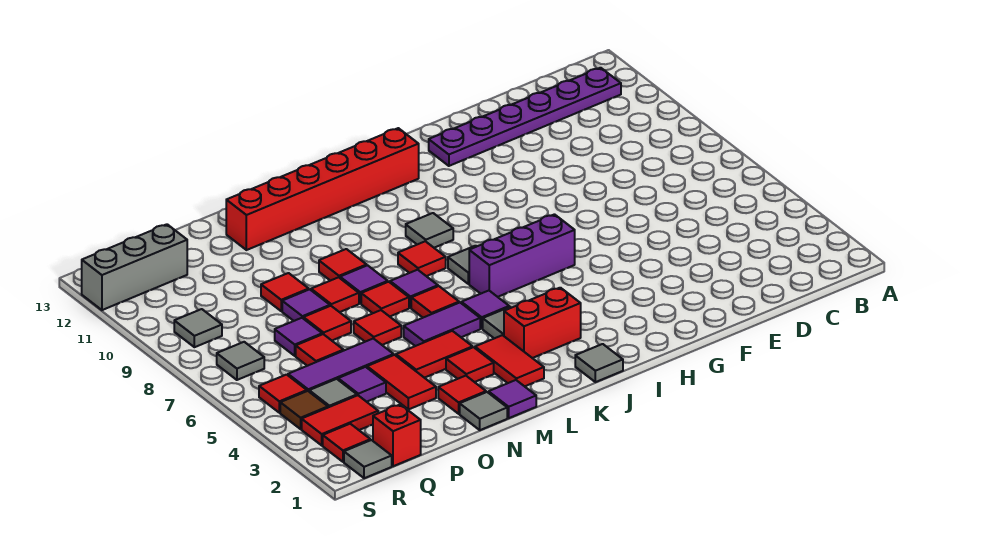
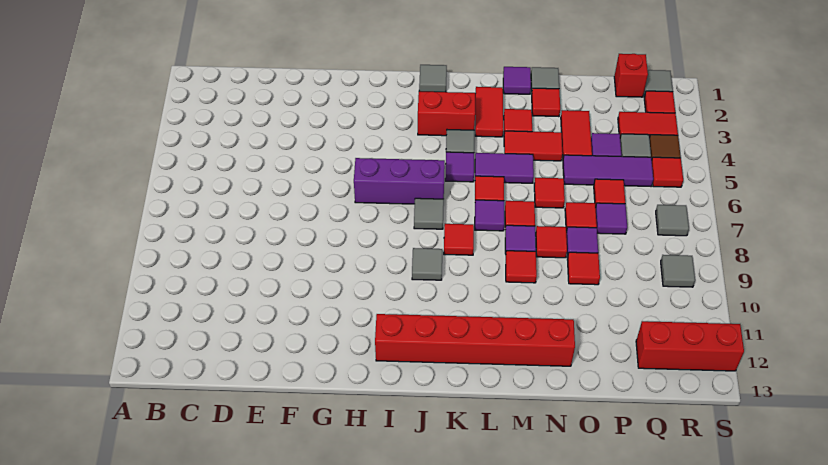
purple 1x6 plate [429,68,621,166] -> none
grey 1x3 brick [82,224,187,310] -> red 1x3 brick [636,321,744,371]

